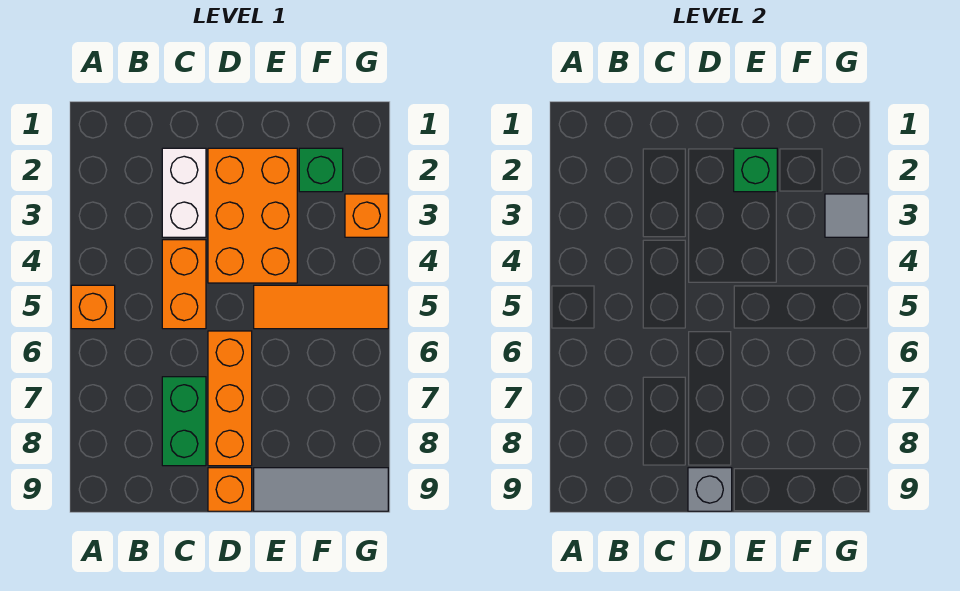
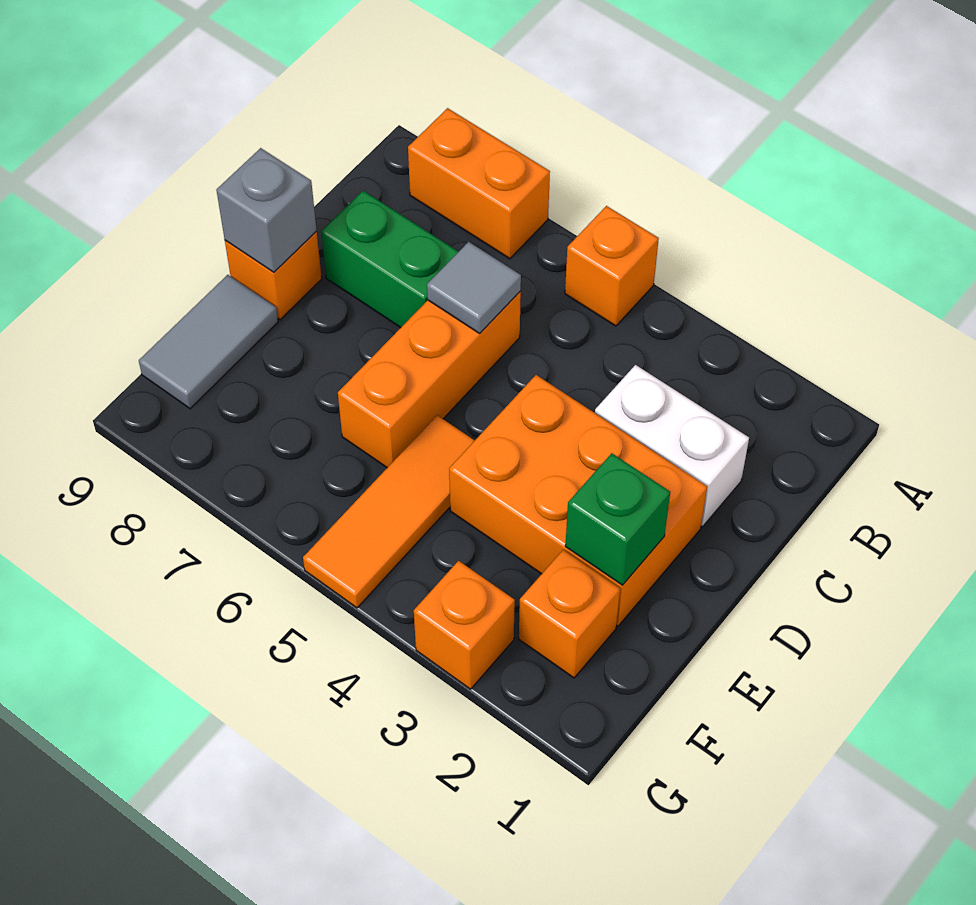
orange 1x2 brick [162,240,206,329] -> orange 1x2 brick moved to [408,108,550,259]
orange 1x3 brick [208,331,252,466] -> orange 1x3 brick turned to [338,291,521,468]
grey 1x3 tile [254,468,388,511] -> grey 1x2 tile [139,275,278,409]
green 1x1 brick [299,148,343,192] -> orange 1x1 brick [519,550,620,678]
grey 1x1 tile [825,194,868,237] -> grey 1x1 tile moved to [427,242,521,333]

